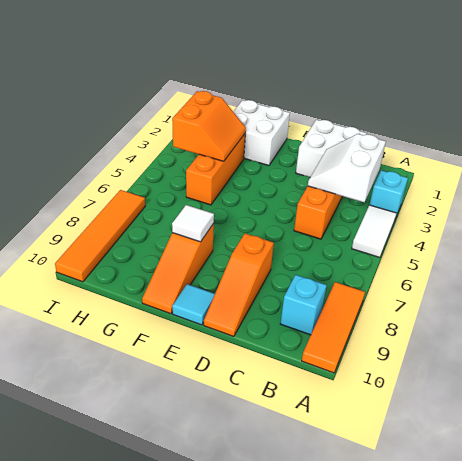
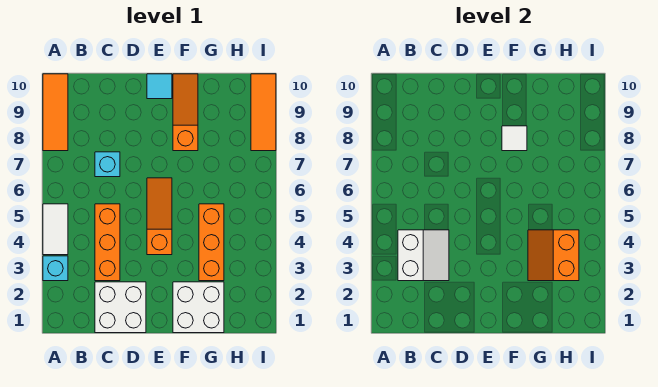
cyan 1x1 brick [280,275,327,335] -> cyan 1x1 brick moved to [95,152,120,177]
orange 1x3 slope [204,233,274,337] -> orange 1x3 slope moved to [147,178,172,255]
orange 1x4 tile [55,190,145,282] -> orange 1x3 tile [251,74,276,151]

